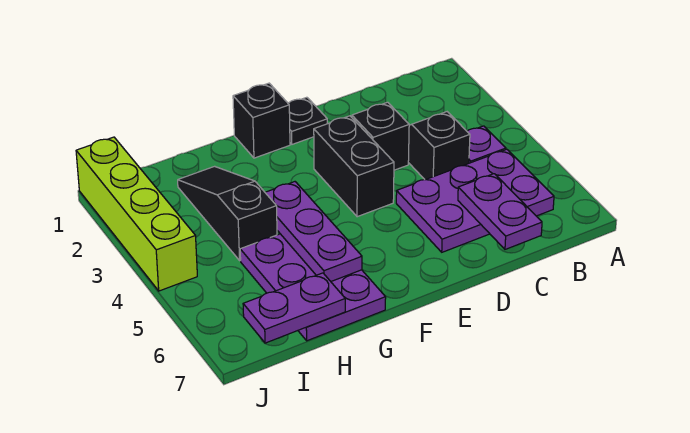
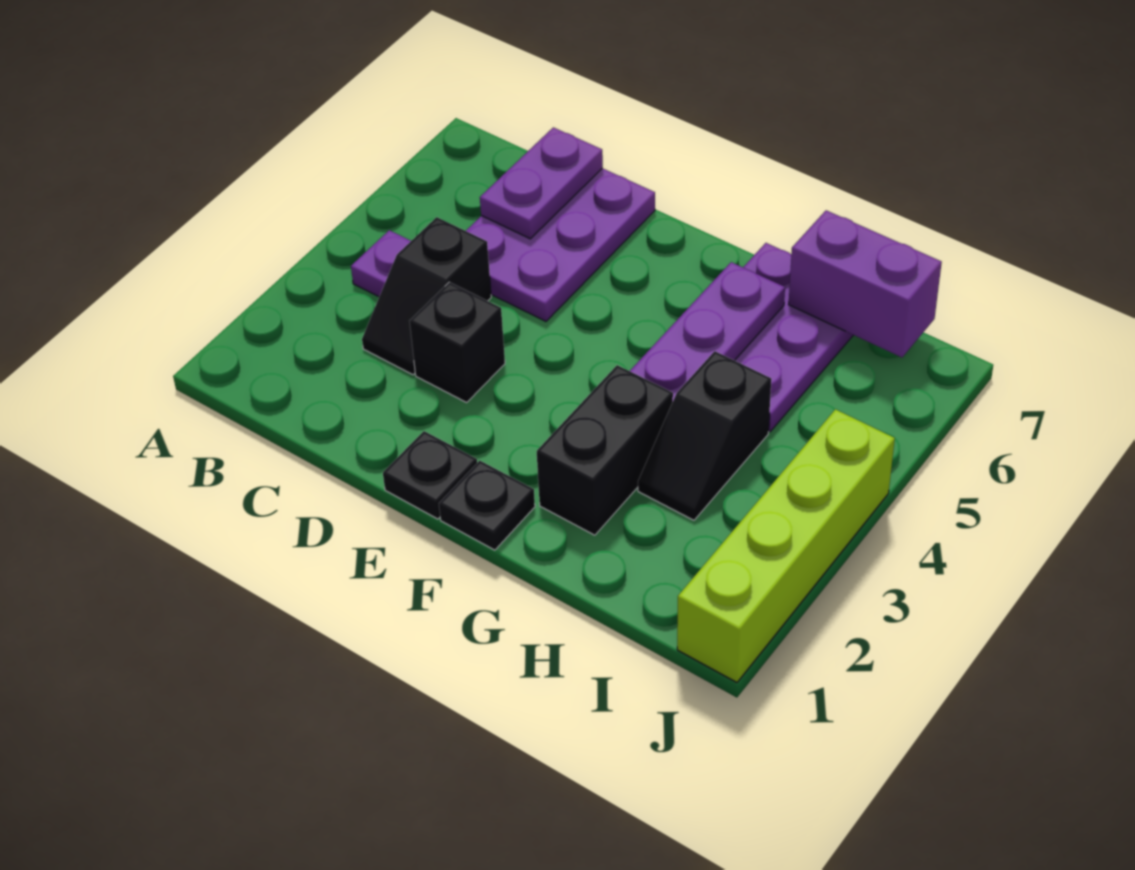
purple 2x3 plate [396,149,554,252] -> purple 2x3 plate turned to [466,168,655,321]
black 1x2 brick [314,116,394,217] -> black 1x2 brick moved to [537,365,673,535]
black 1x1 brick [233,83,290,158] -> black 1x1 plate [439,460,535,550]
black 1x3 slope [178,166,277,261] -> black 1x2 slope [638,351,771,520]
purple 1x2 plate [243,273,345,343] -> purple 1x2 brick [789,210,942,357]

